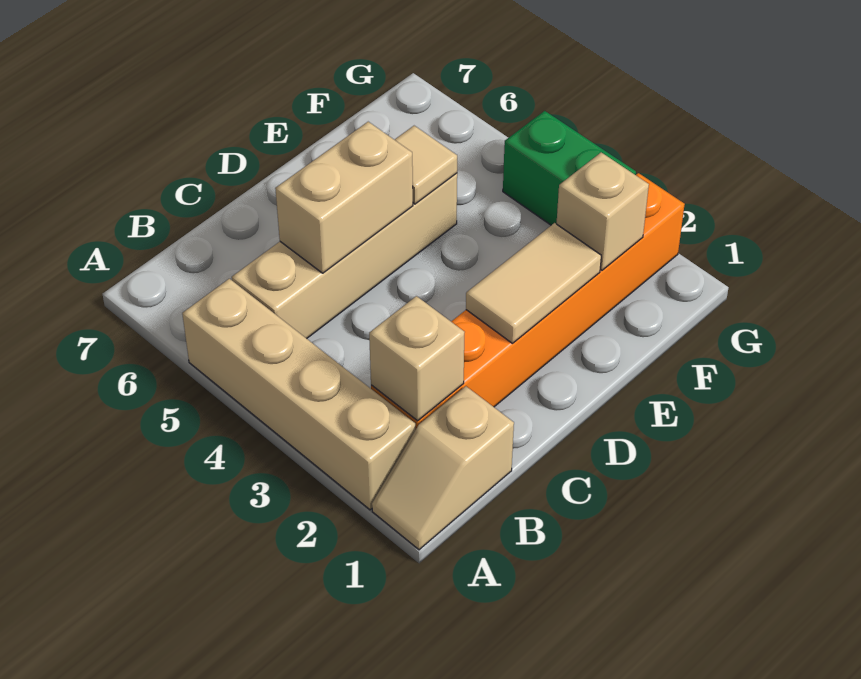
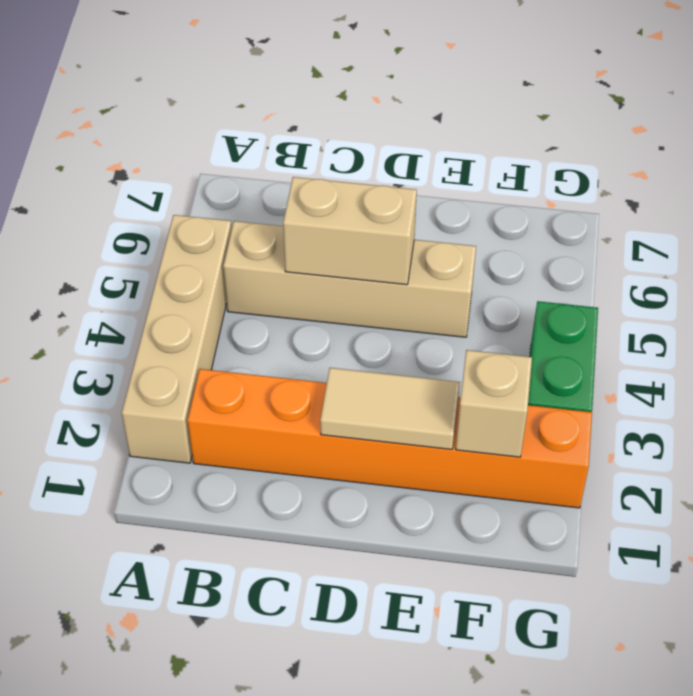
tan 1x2 slope [372,386,514,550] -> none
tan 1x1 brick [369,296,465,421] -> none
tan 1x1 tile [395,126,457,204] -> none

